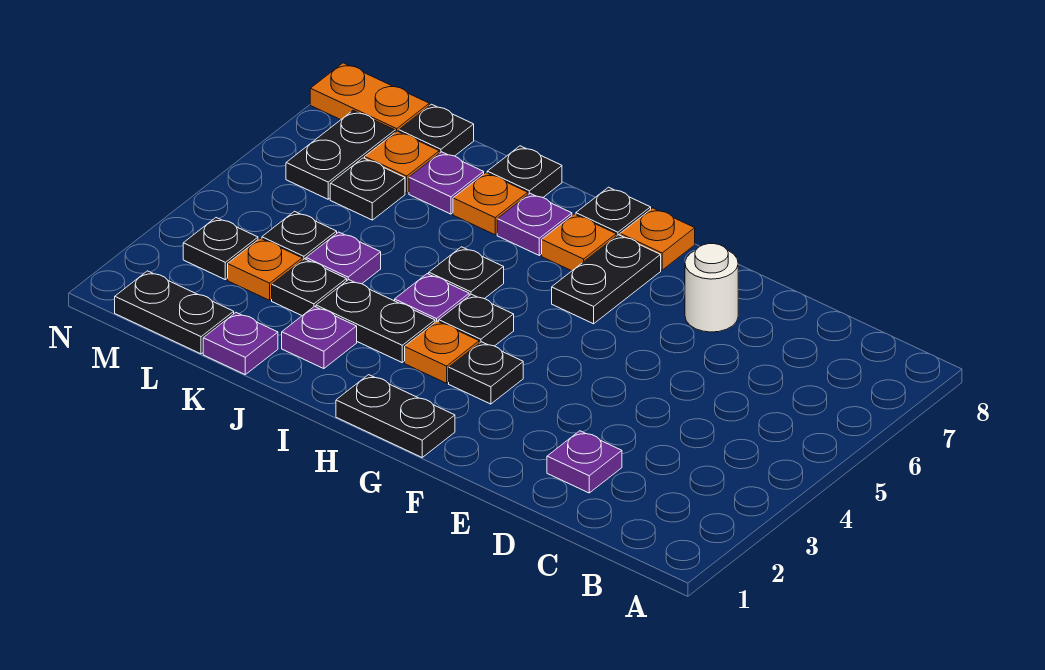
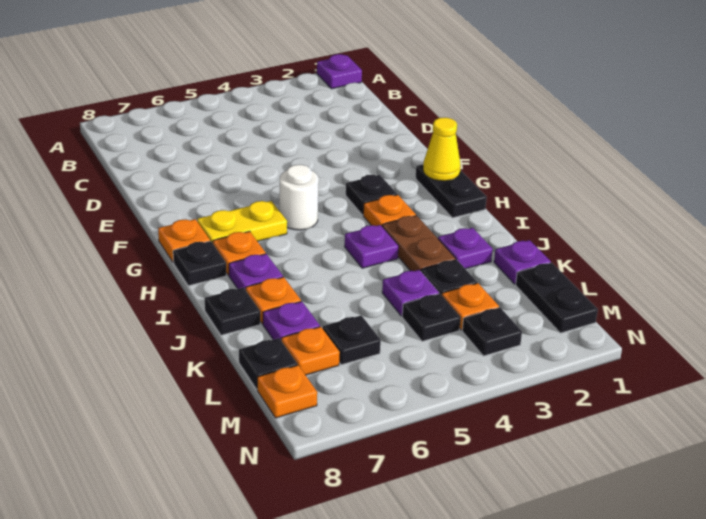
purple 1x1 plate [547,431,622,493] -> purple 1x1 plate moved to [317,54,362,89]
white 1x1 round brick [685,244,738,332] -> white 1x1 round brick moved to [279,165,319,230]
none -> yellow 1x1 cone [423,117,461,181]
black 1x2 plate [552,235,661,324] -> yellow 1x2 plate [197,201,287,243]
black 1x1 plate [439,294,514,346] -> none
black 1x2 plate [316,280,435,362] -> brown 1x2 plate [382,216,456,271]
black 1x1 plate [429,247,504,299] -> none
black 1x2 plate [286,111,395,199] -> none
orange 1x2 plate [310,63,429,132] -> orange 1x1 plate [257,365,317,418]

